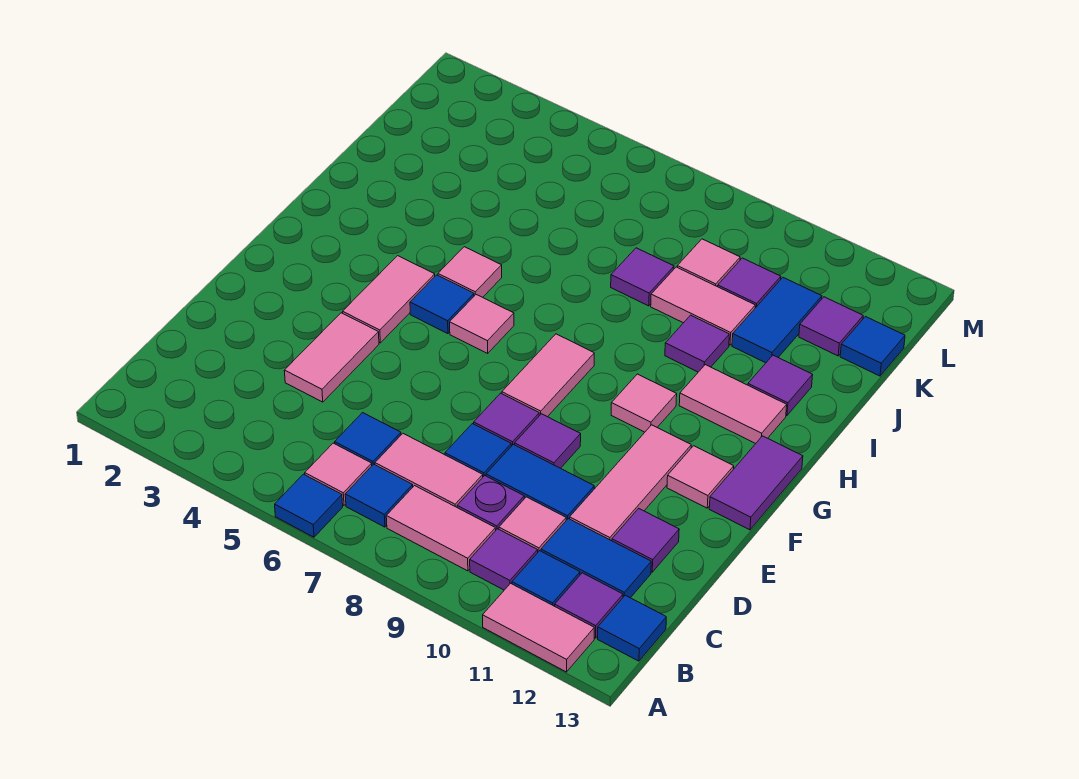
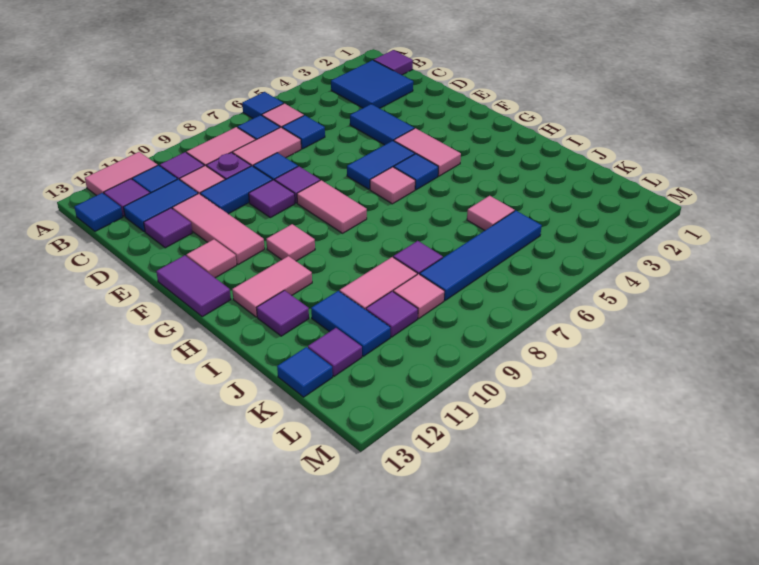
none -> blue 2x2 tile [331,60,413,108]
pink 1x2 tile [284,313,379,402] -> blue 1x2 tile [350,104,414,145]
none -> blue 1x2 tile [347,141,415,189]
pink 1x1 tile [438,247,502,297] -> pink 1x1 tile moved to [467,196,514,231]
purple 1x1 tile [665,315,729,372] -> purple 1x1 tile moved to [374,50,413,75]
none -> blue 1x4 tile [420,211,542,300]

